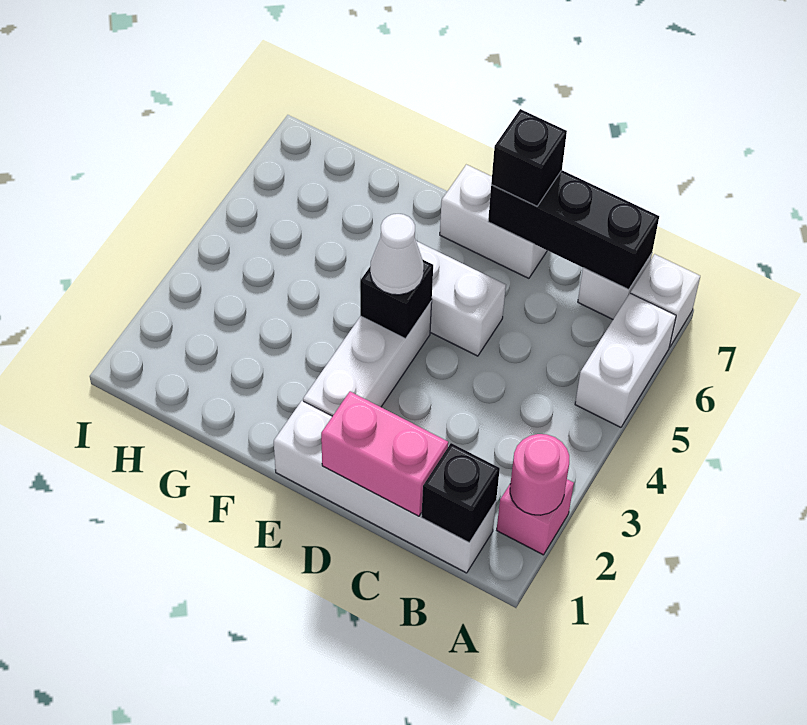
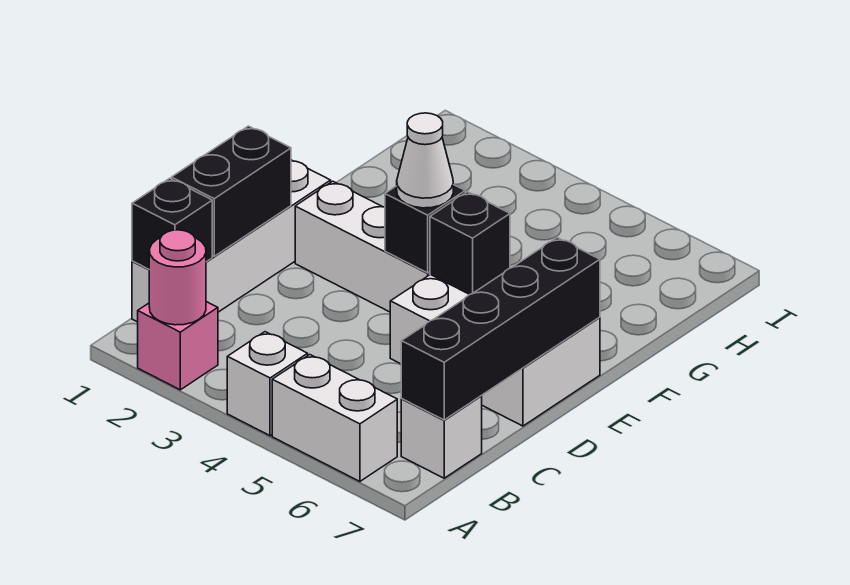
white 1x1 brick [631,254,700,347] -> white 1x1 brick moved to [227,332,308,436]
black 1x3 brick [488,170,659,290] -> black 1x4 brick [401,238,600,420]
pink 1x2 brick [321,392,448,516] -> black 1x2 brick [172,126,291,256]
black 1x1 brick [491,109,567,206] -> black 1x1 brick moved to [430,192,510,295]

